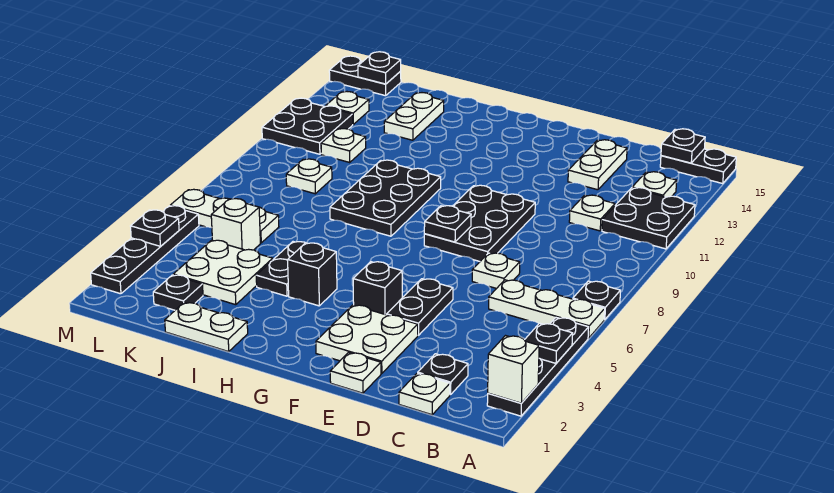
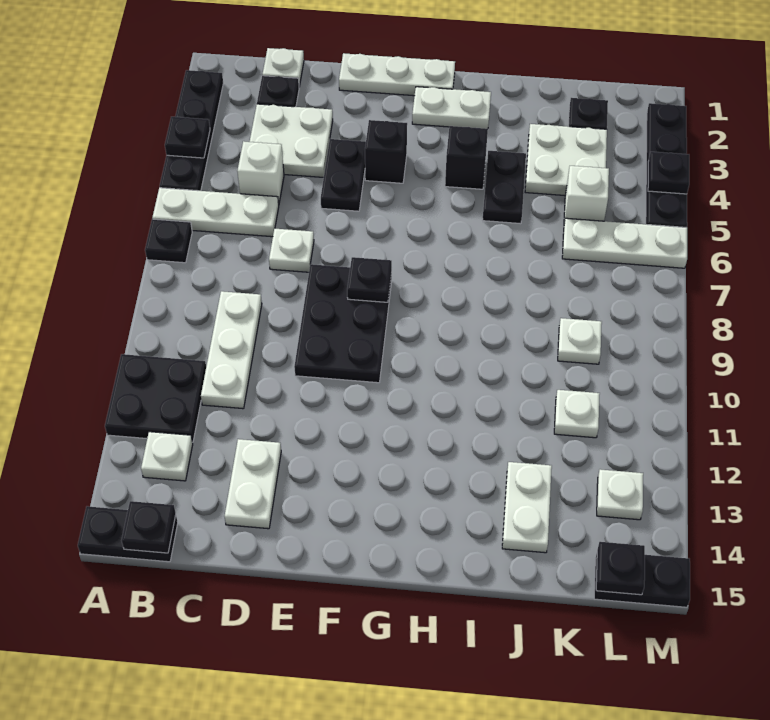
white 1x1 brick [488,336,539,403] -> white 1x1 brick moved to [237,141,284,204]
white 1x1 plate [569,195,615,231] -> white 1x3 plate [201,291,262,409]
white 1x1 plate [330,352,381,393] -> white 1x3 plate [339,53,455,96]
white 2x2 plate [316,305,418,374] -> white 2x2 plate moved to [250,104,333,177]
black 2x3 plate [330,160,441,236] -> none
white 1x2 plate [165,302,248,352] -> white 1x2 plate moved to [412,87,491,129]
black 2x2 plate [262,98,353,154] -> none

